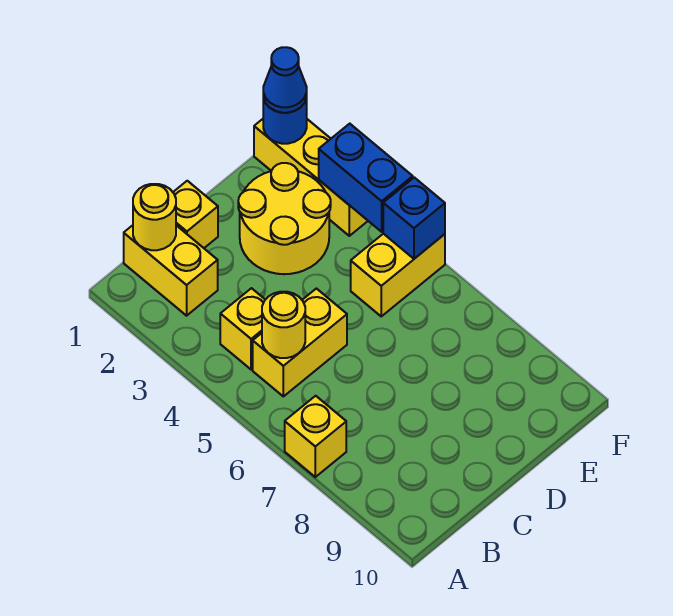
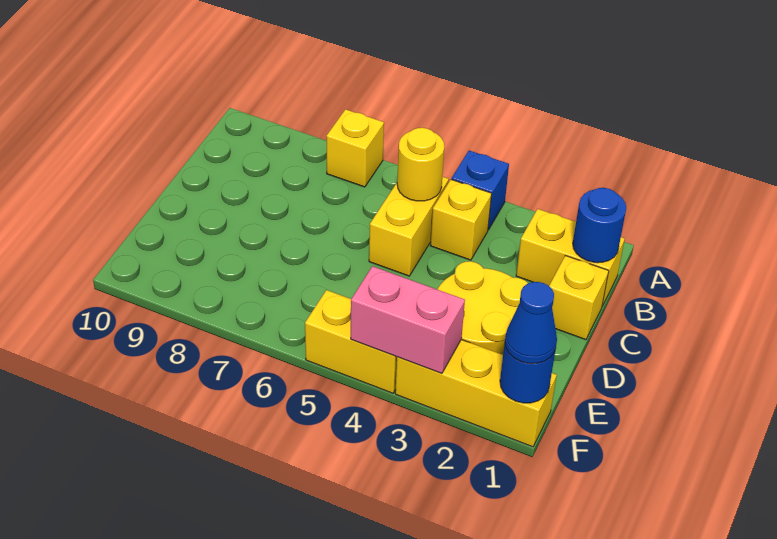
yellow 1x1 round brick [133,184,176,250] -> blue 1x1 round brick [573,188,626,263]
yellow 1x2 brick [351,234,445,316] -> yellow 1x2 brick turned to [305,290,397,393]
blue 1x2 brick [319,124,413,232] -> pink 1x2 brick [351,266,465,374]
blue 1x1 brick [383,177,445,259] -> blue 1x1 brick moved to [451,151,509,230]

